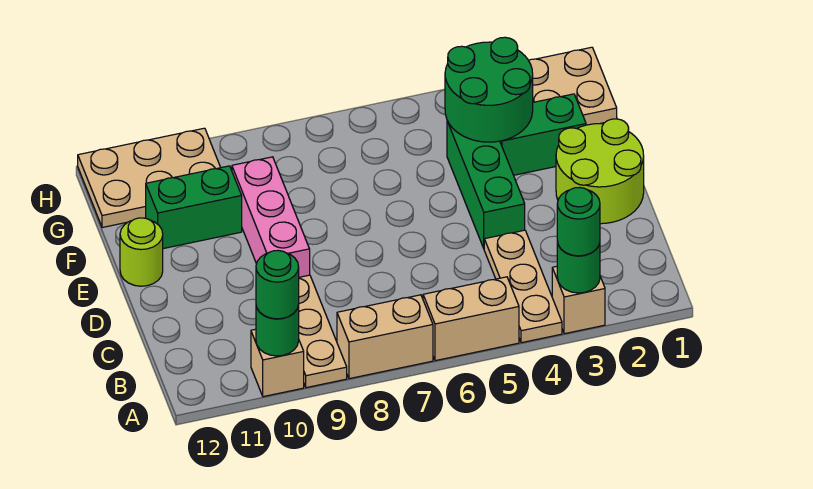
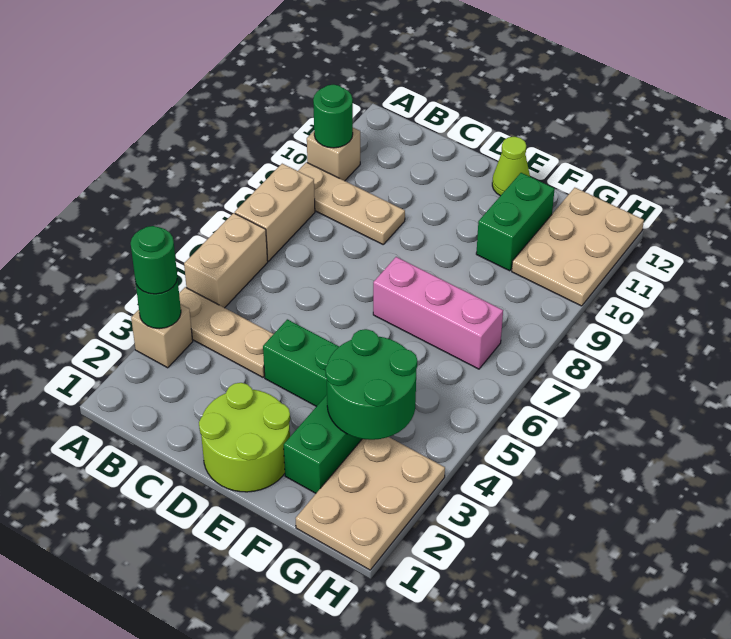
green 1x1 round brick [256,251,299,319] -> none
pink 1x3 brick [232,157,310,277] -> pink 1x3 brick moved to [373,257,503,369]
lime 1x1 round brick [120,218,163,286] -> lime 1x1 cone [492,137,530,196]

